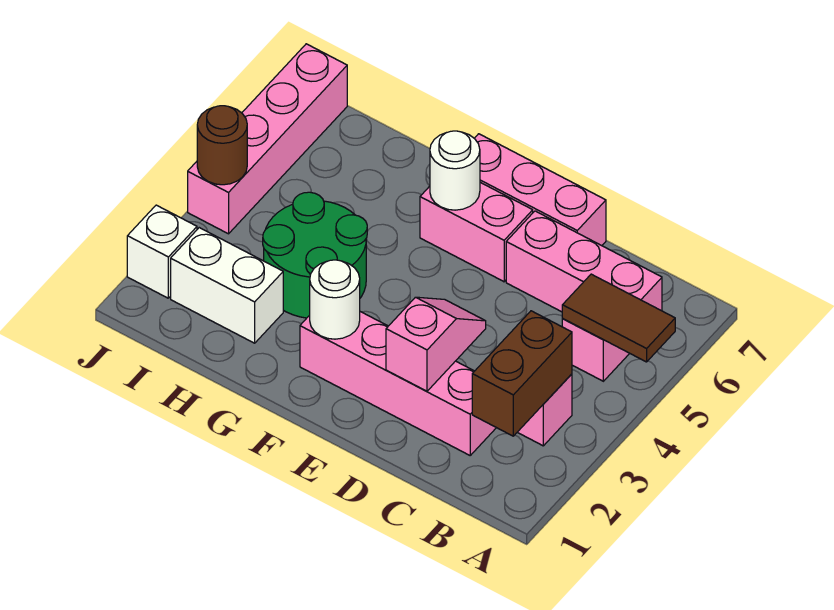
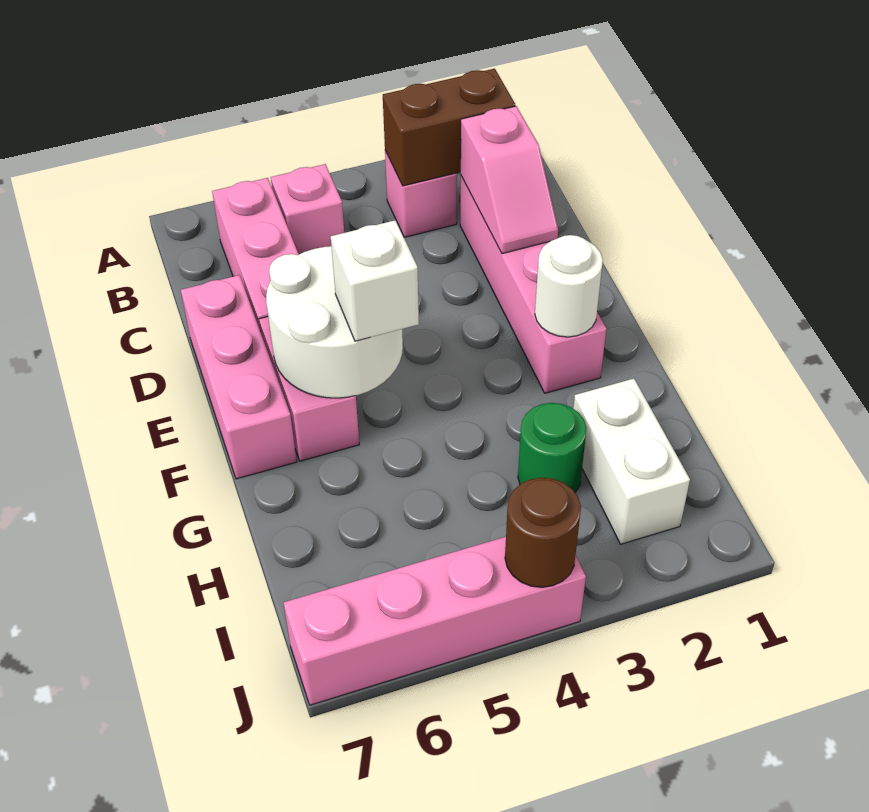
brown 1x2 tile [562,274,675,362] -> none
pink 1x2 slope [386,297,486,391] -> pink 1x2 slope turned to [461,106,558,254]
white 1x1 round brick [430,131,480,210] -> white 2x2 round brick [266,246,403,398]
green 2x2 round brick [263,192,367,318] -> green 1x1 round brick [518,403,586,492]
white 1x1 brick [127,205,197,298] -> white 1x1 brick moved to [331,220,419,341]

